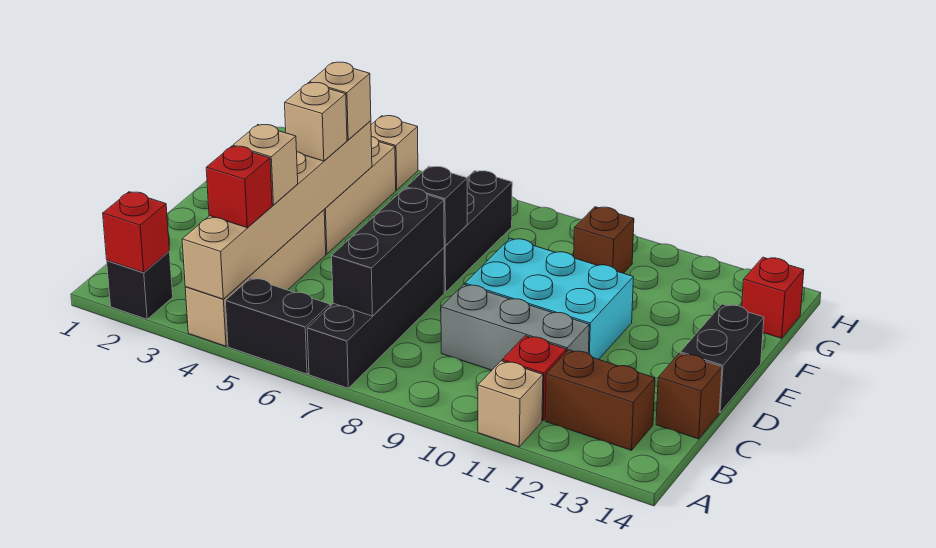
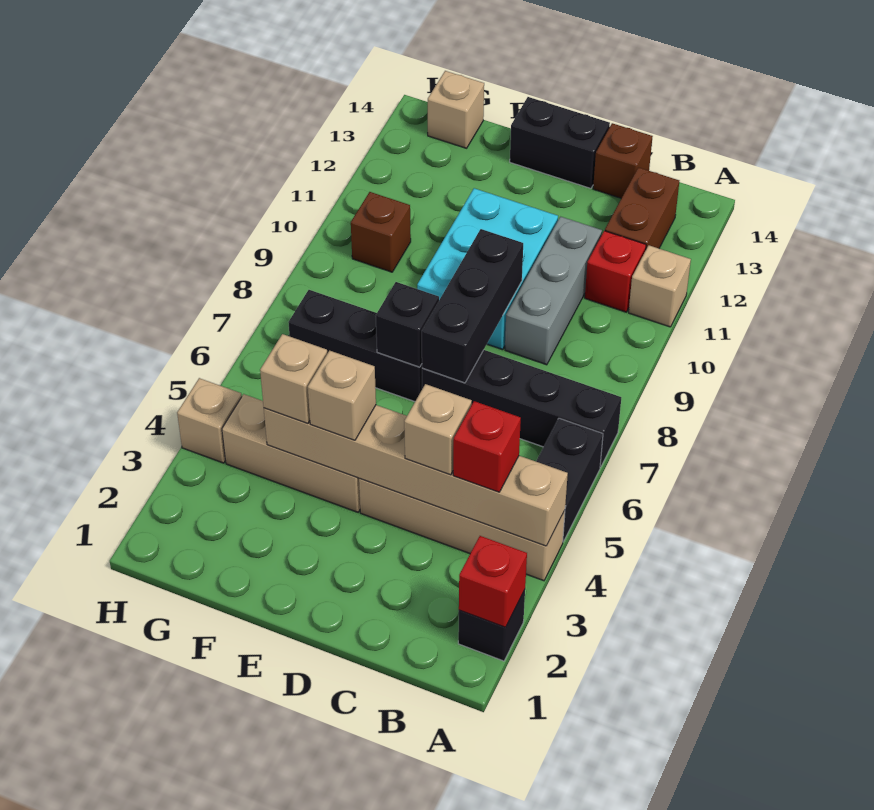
black 1x3 brick [332,188,444,316] -> black 1x3 brick turned to [422,229,523,383]
red 1x1 brick [742,257,804,338] -> tan 1x1 brick [428,71,484,148]

